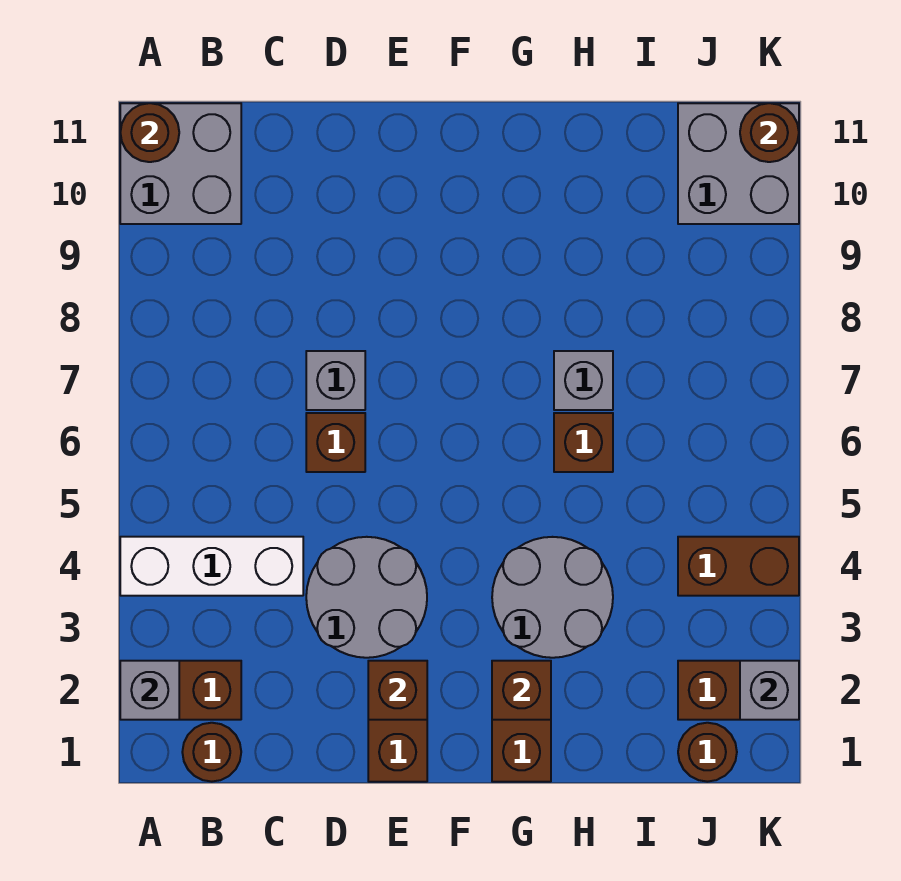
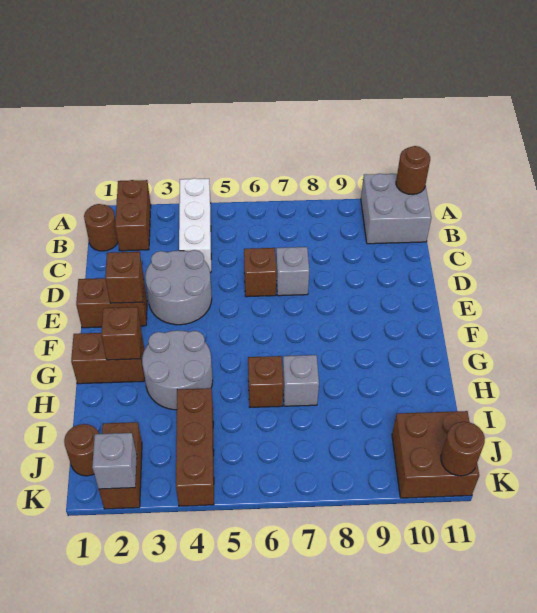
grey 1x1 brick [120,661,179,720] -> none
brown 1x2 brick [678,537,799,596] -> brown 1x3 brick [176,388,214,506]
grey 2x2 brick [678,103,799,224] -> brown 2x2 brick [392,411,479,498]

